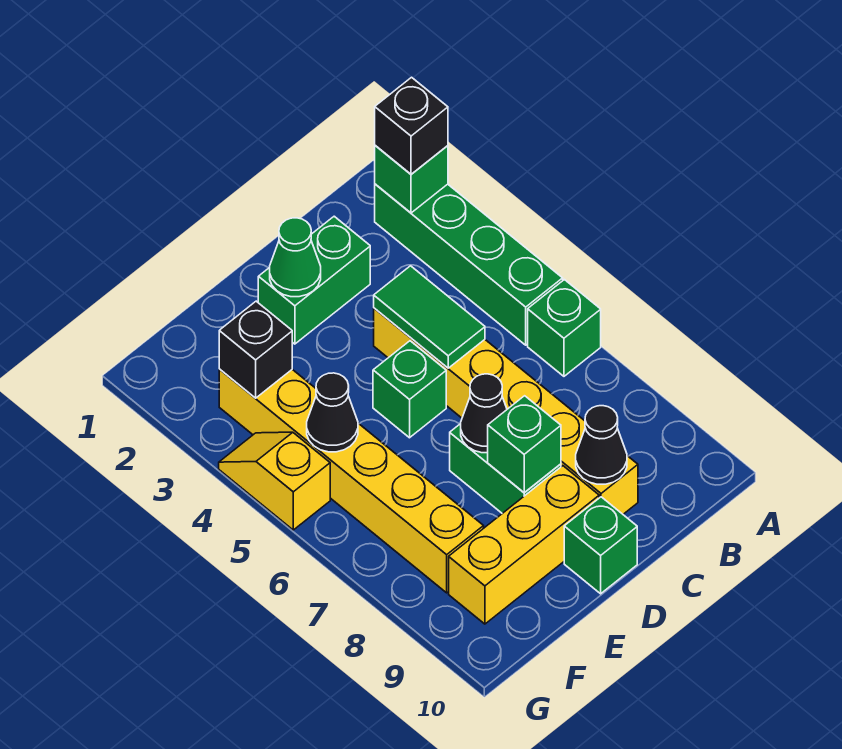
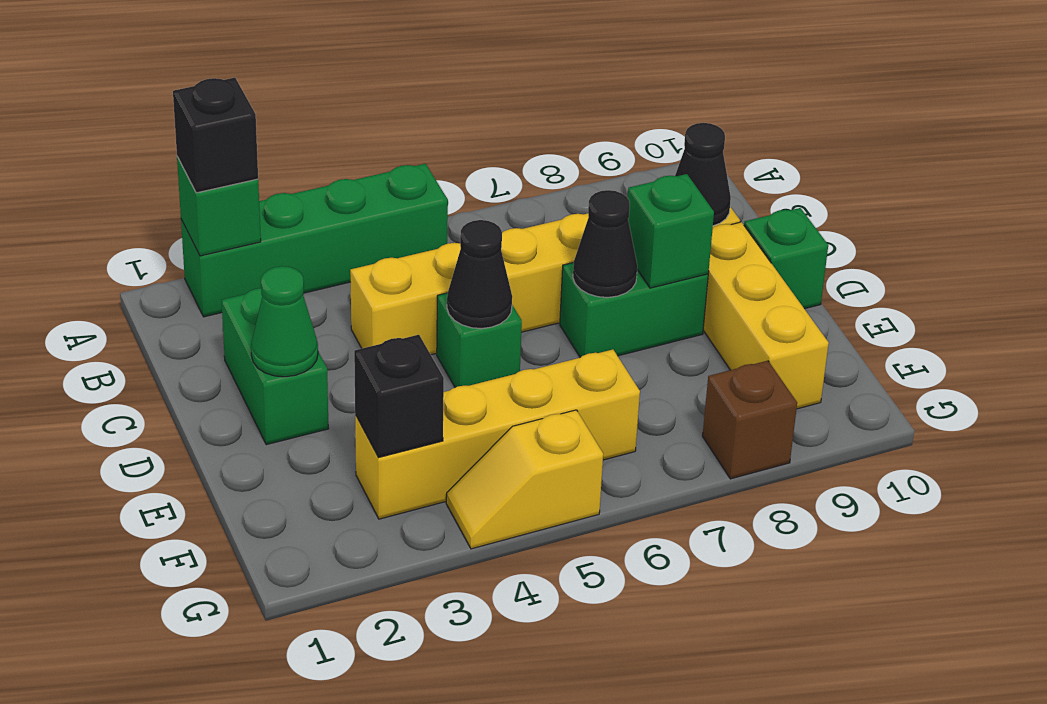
green 1x1 brick [528,280,601,376] -> none
green 1x2 tile [374,266,485,368] -> none
yellow 1x6 brick [219,369,484,593] -> yellow 1x4 brick [355,350,640,519]
black 1x1 cone [307,373,358,452] -> black 1x1 cone moved to [447,220,512,329]
none -> brown 1x1 brick [703,361,797,479]

